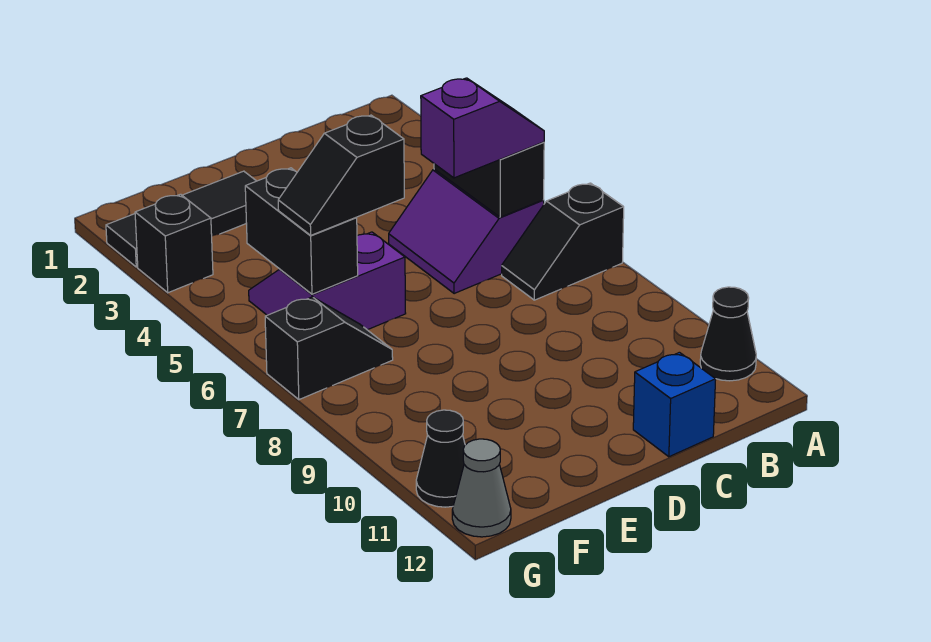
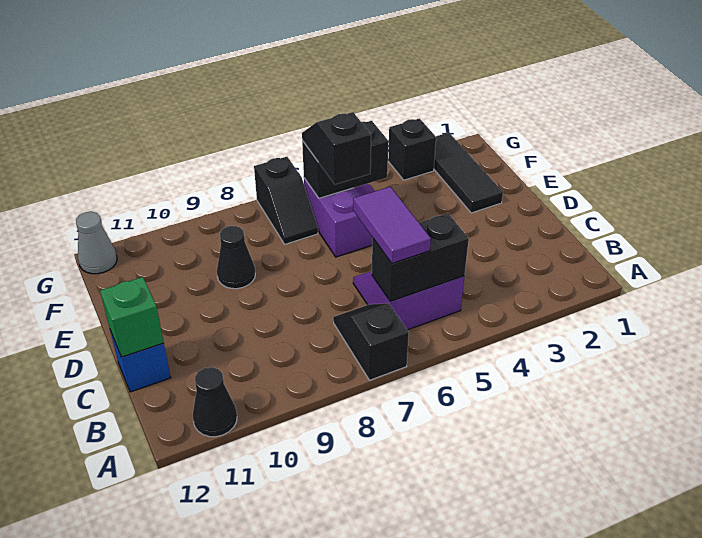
purple 1x2 slope [421,78,544,178] -> purple 1x2 tile [353,187,431,264]
none -> green 1x1 brick [100,277,164,357]
black 1x1 cone [416,410,465,507] -> black 1x1 cone moved to [217,226,255,289]

